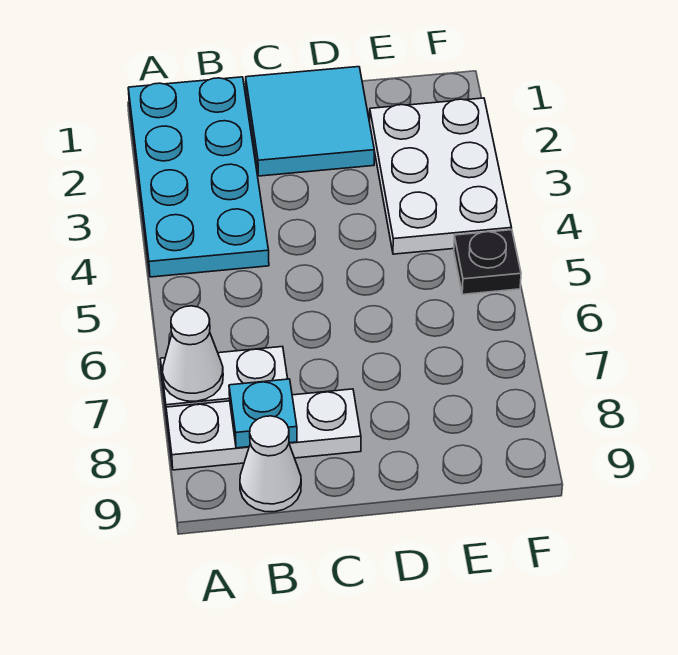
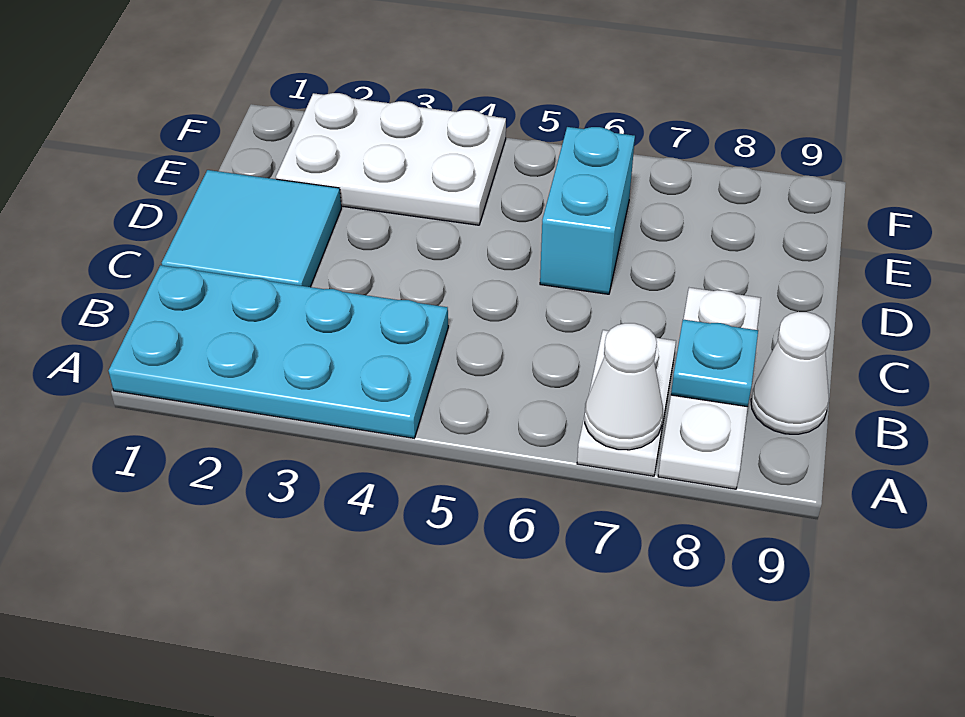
none -> cyan 1x2 brick [540,127,635,294]
black 1x1 plate [454,230,521,294] -> none

